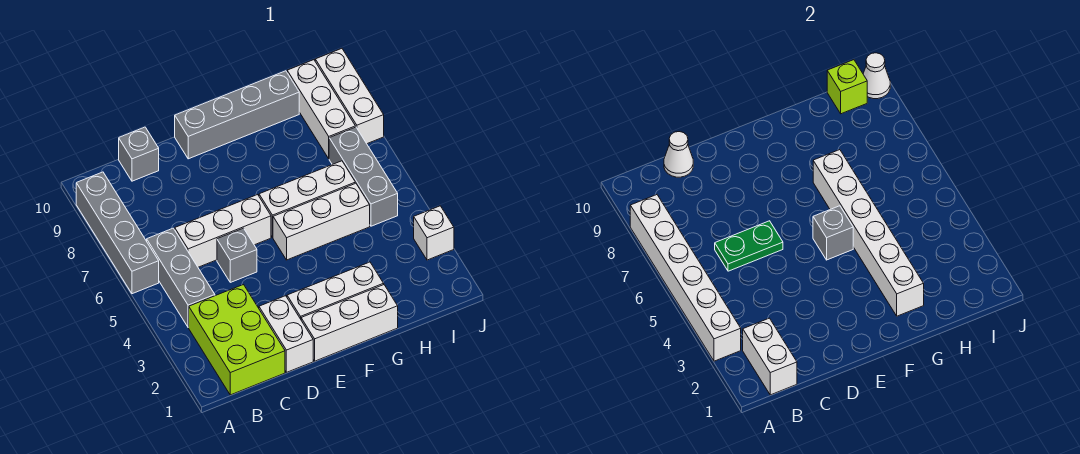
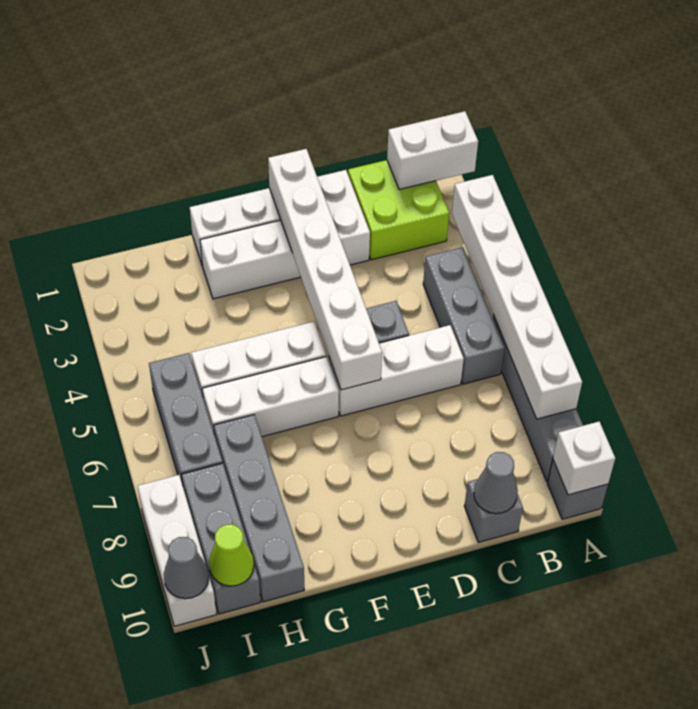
lime 2x3 brick [189,285,285,395] -> lime 2x2 brick [348,160,449,260]
white 1x2 brick [743,318,797,395] -> white 1x2 brick turned to [387,111,478,189]
green 1x2 plate [715,221,783,271] -> none
white 1x1 cone [664,132,693,177] -> grey 1x1 cone [474,452,518,514]
grey 1x4 brick [175,71,299,159] -> grey 1x4 brick turned to [214,415,304,602]
grey 1x1 brick [813,206,853,260] -> grey 1x1 brick moved to [547,460,608,519]
white 1x6 brick [813,150,924,316] -> white 1x6 brick moved to [268,149,382,390]
white 1x3 brick [287,60,356,158] -> grey 1x3 brick [181,463,261,614]
lime 1x1 brick [827,60,867,114] -> lime 1x1 cone [209,524,254,586]
white 1x1 brick [414,206,454,260] -> white 1x1 brick moved to [553,422,615,495]
white 1x1 cone [863,53,890,99] -> grey 1x1 cone [164,537,209,599]

